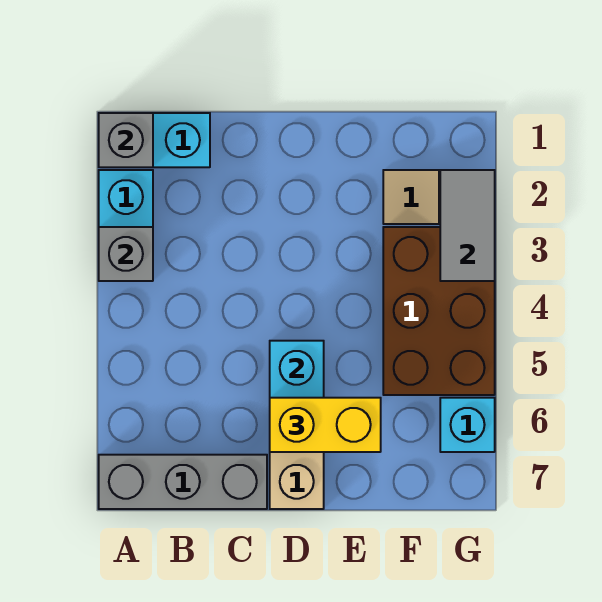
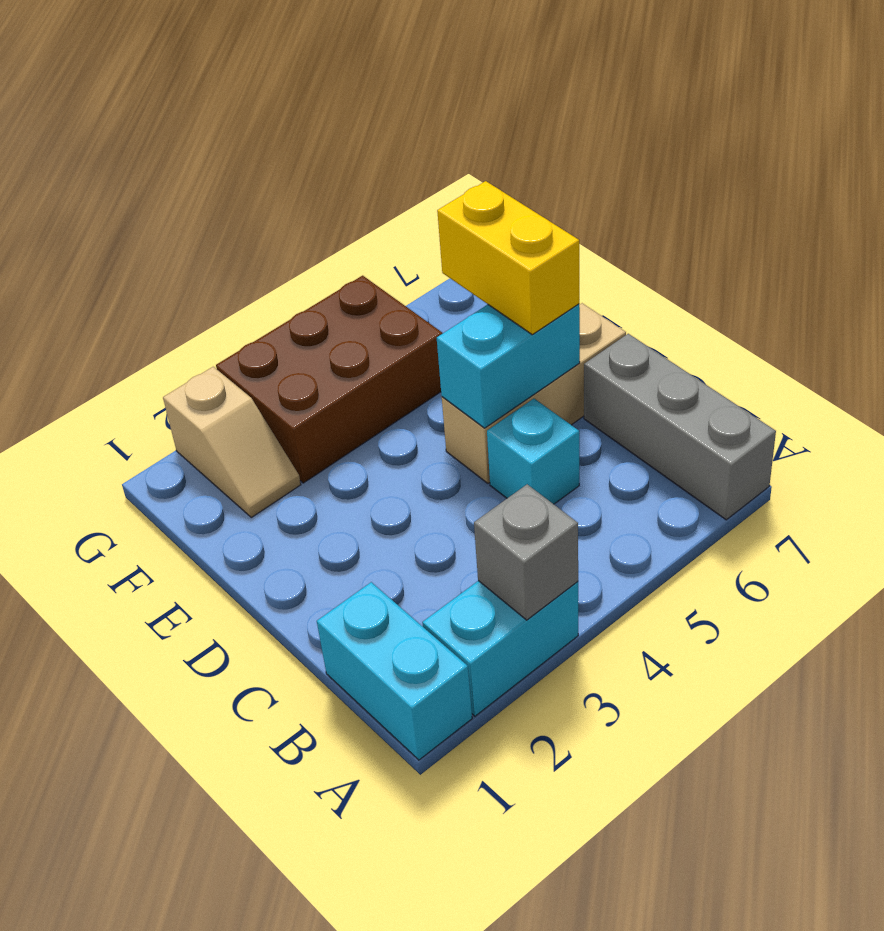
grey 1x1 brick [99,113,153,167] -> none
grey 1x2 tile [440,170,495,281] -> none
cyan 1x1 brick [440,398,495,452] -> cyan 1x1 brick moved to [487,399,579,504]

